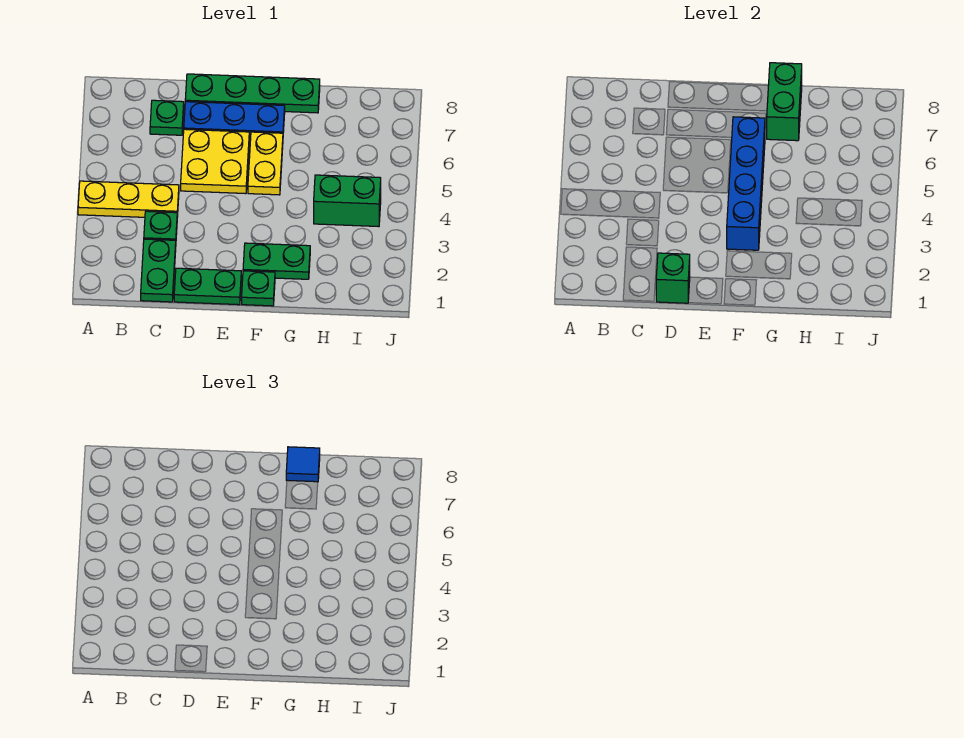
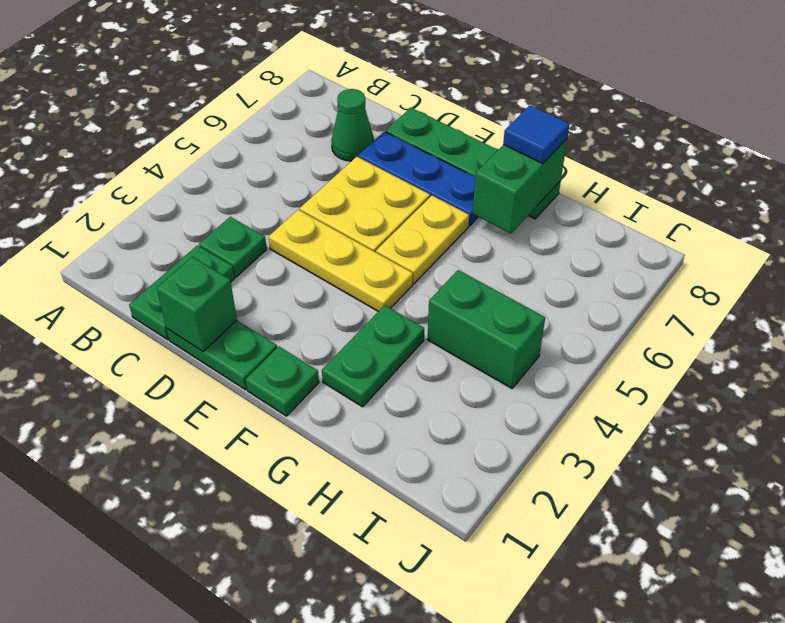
yellow 1x3 plate [78,181,179,217] -> yellow 1x3 plate moved to [269,210,413,311]
green 1x1 plate [150,100,184,135] -> green 1x1 cone [331,89,374,161]
green 1x2 plate [243,243,310,279] -> green 1x2 plate turned to [322,305,424,407]
blue 1x4 brick [727,117,765,250] -> none

